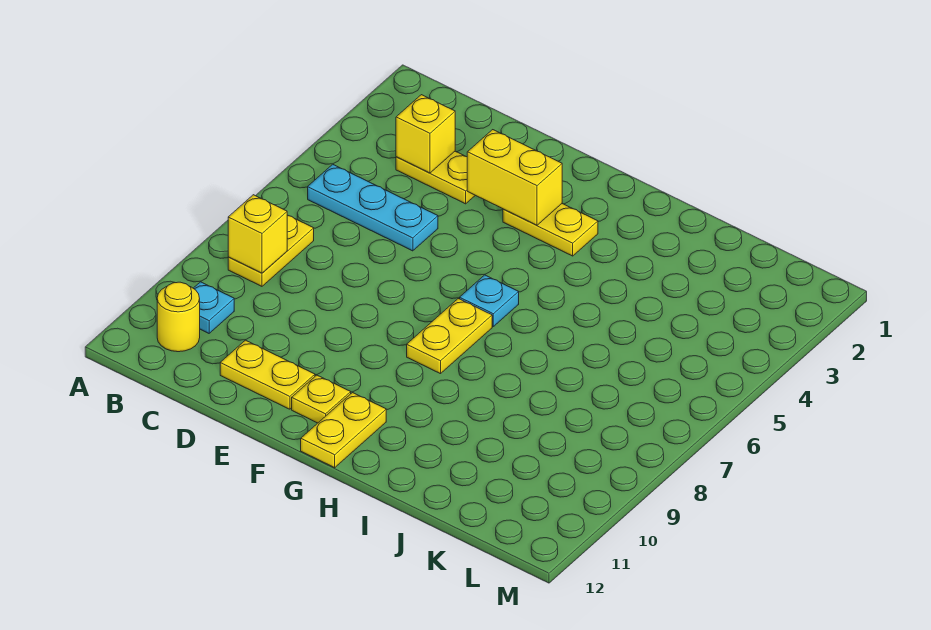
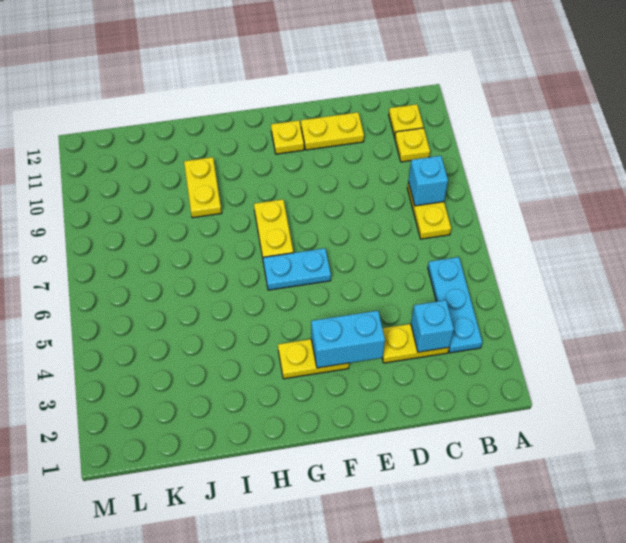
cyan 1x3 plate [308,164,438,251] -> cyan 1x3 plate turned to [428,257,482,353]
yellow 1x1 brick [228,195,287,273] -> cyan 1x1 brick [408,156,448,206]
cyan 1x1 plate [193,282,234,333] -> yellow 1x1 plate [395,128,430,162]
yellow 1x1 round brick [157,282,200,352] -> yellow 1x1 plate [389,104,423,137]
yellow 1x1 brick [396,95,455,173] -> cyan 1x1 brick [411,300,454,352]
yellow 1x2 brick [467,130,562,225] -> cyan 1x2 brick [311,311,385,368]
cyan 1x1 plate [460,275,519,326] -> cyan 1x2 plate [263,248,331,290]
yellow 1x2 plate [301,393,386,468] -> yellow 1x2 plate moved to [184,157,222,218]

